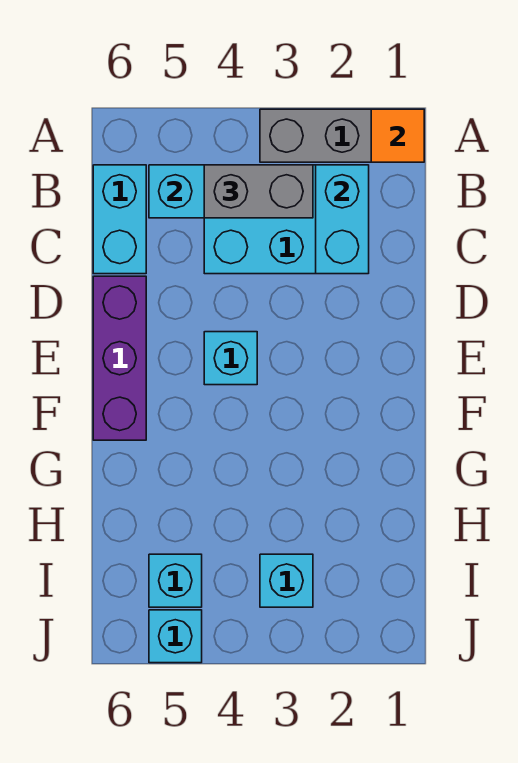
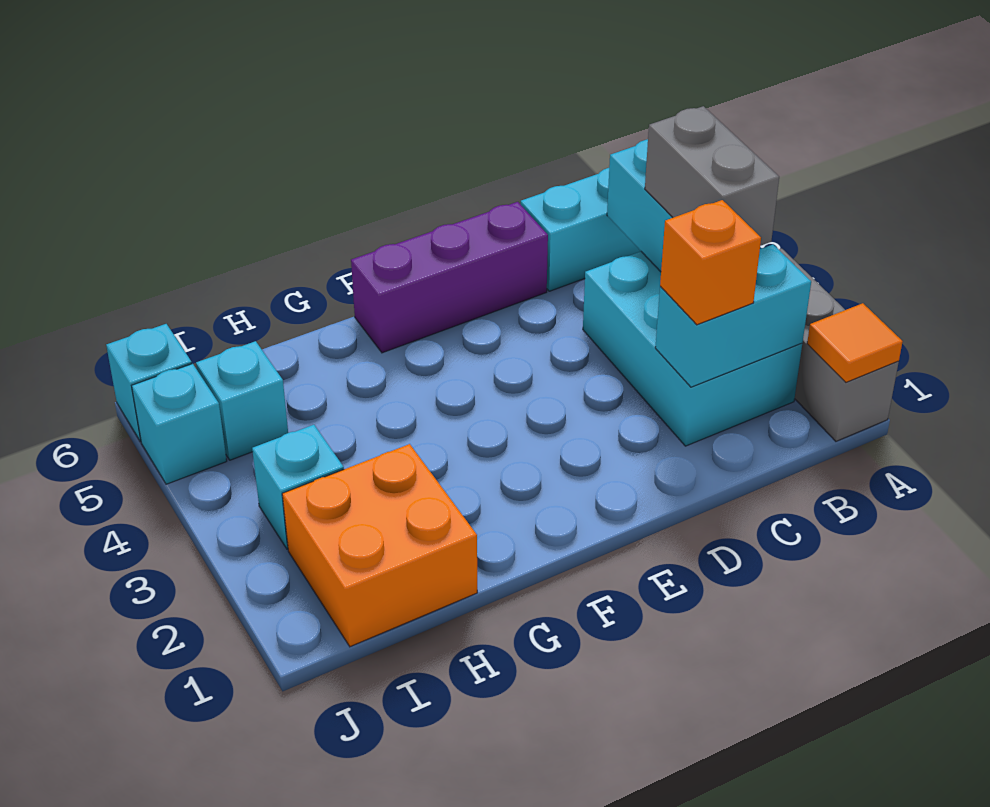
none -> orange 1x1 brick [660,200,761,325]
cyan 1x1 brick [204,332,257,385] -> cyan 1x1 brick moved to [106,324,192,442]
none -> orange 2x2 brick [282,444,477,647]

